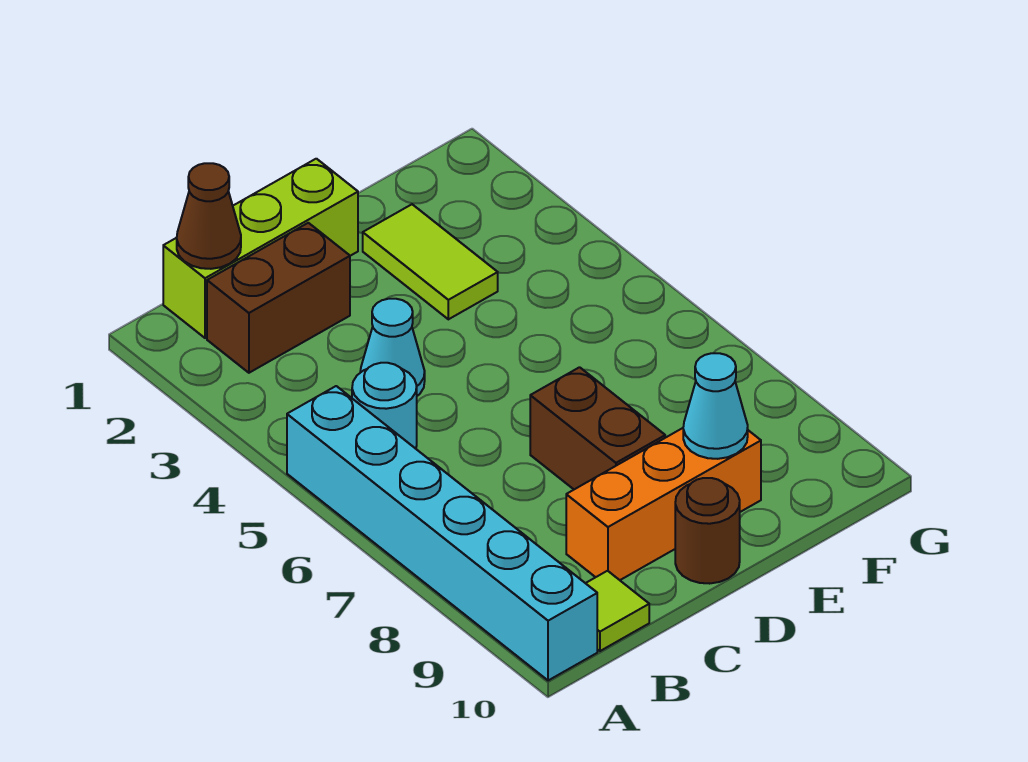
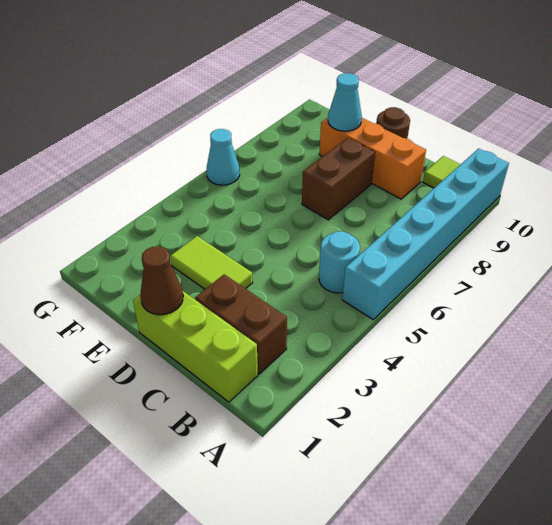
brown 1x1 cone [177,163,241,269] -> brown 1x1 cone moved to [140,246,183,315]
cyan 1x1 cone [360,299,425,396] -> cyan 1x1 cone moved to [207,129,240,185]
lime 1x2 tile [363,204,498,319] -> lime 1x2 tile turned to [170,236,253,289]

